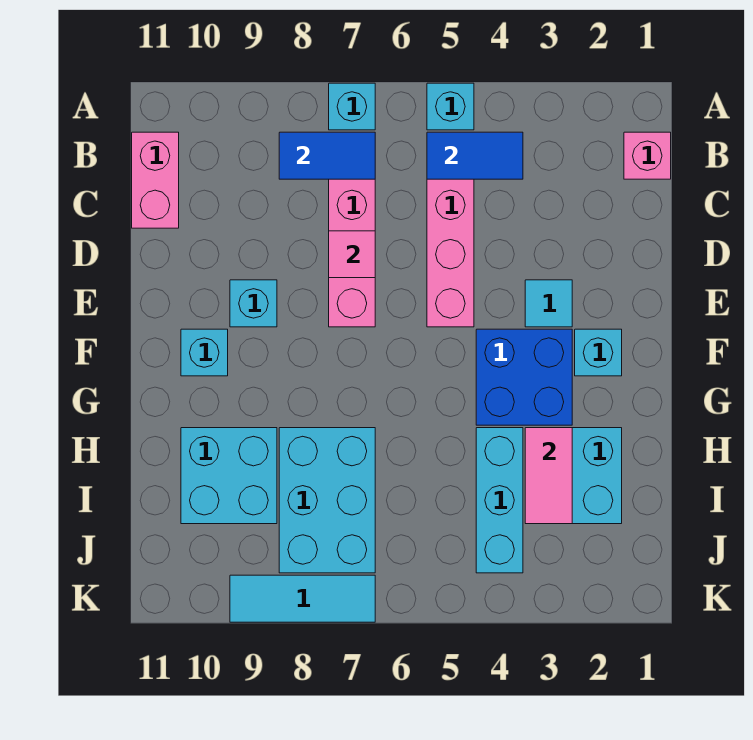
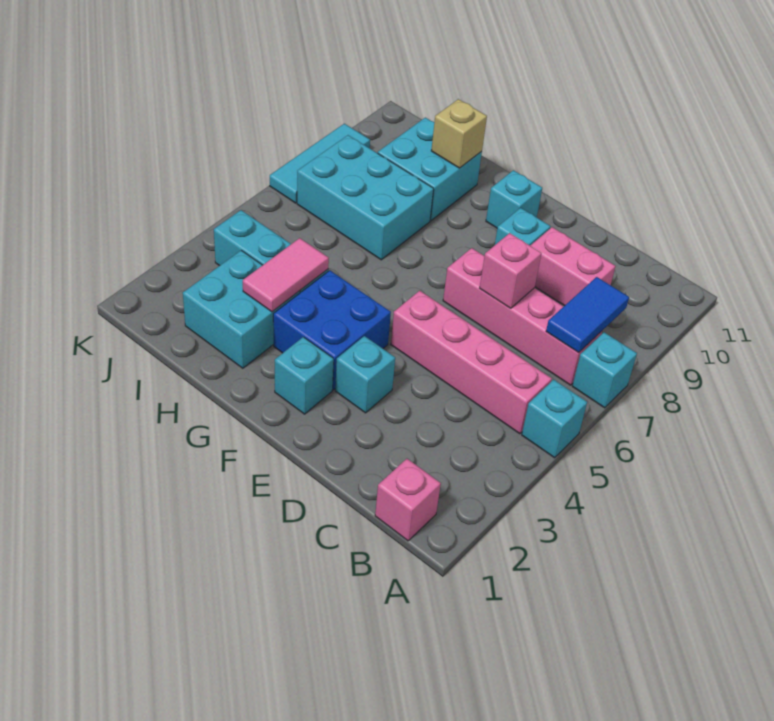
blue 1x2 tile [427,132,523,179] -> none
pink 1x2 brick [132,132,179,228] -> pink 1x2 brick moved to [530,227,616,306]
pink 1x1 tile [329,231,375,278] -> pink 1x1 brick [480,233,542,308]
cyan 1x1 tile [525,280,572,327] -> cyan 1x1 brick [335,336,395,413]
pink 1x2 tile [525,428,572,524] -> pink 1x2 tile turned to [243,238,329,312]
none -> tan 1x1 brick [431,99,487,168]

